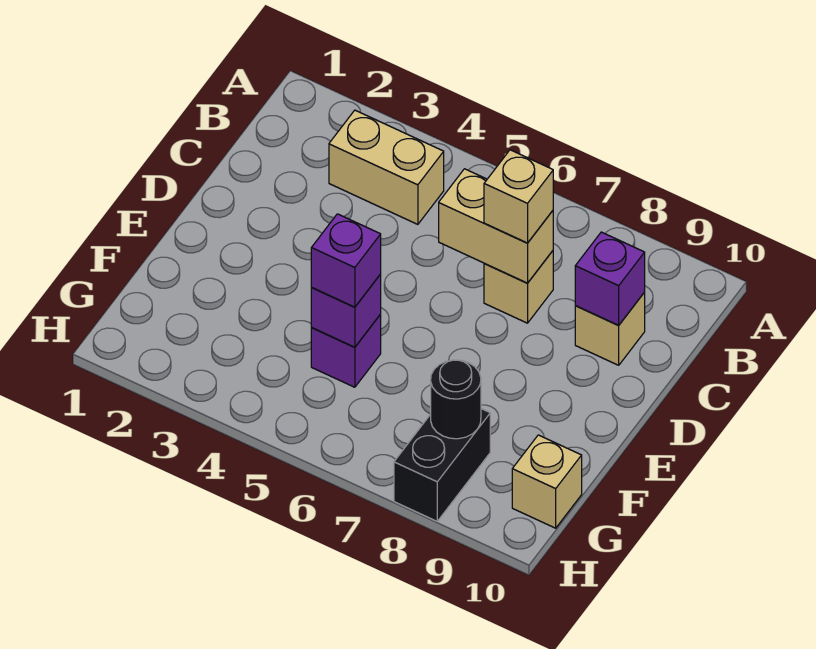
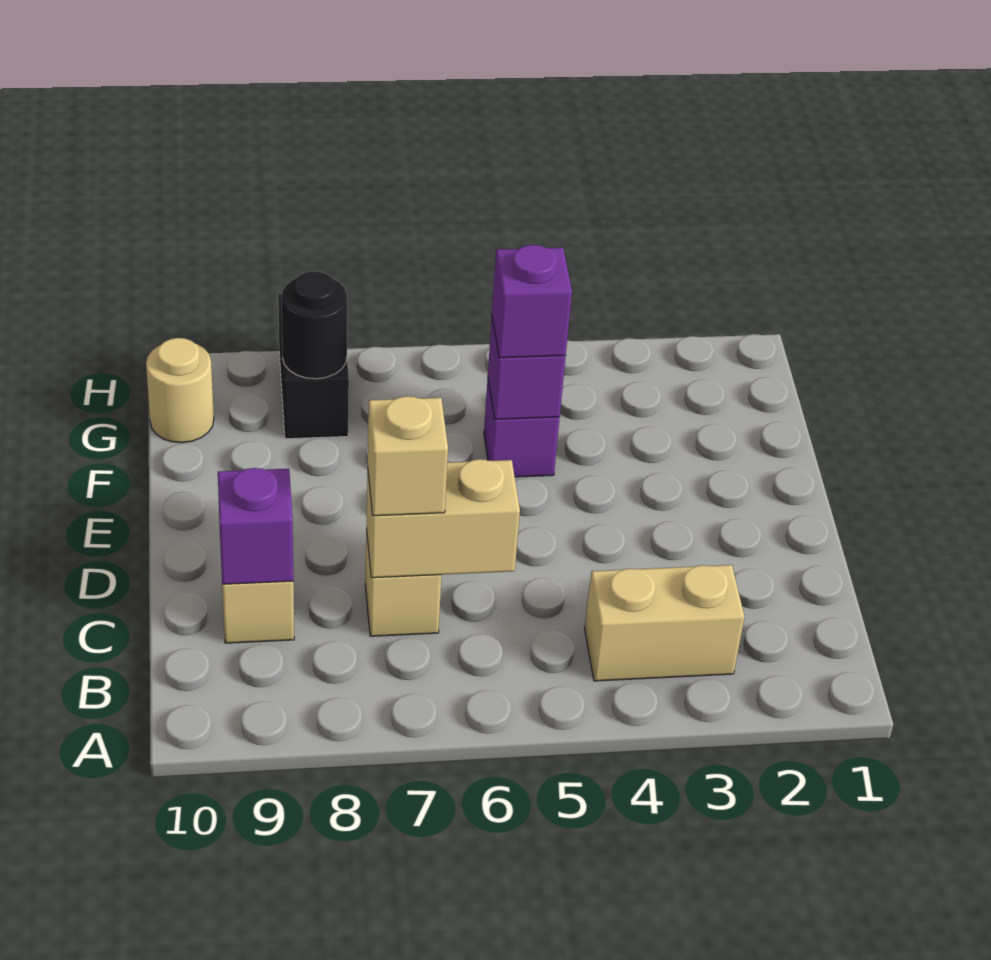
tan 1x1 brick [512,435,582,528] -> tan 1x1 round brick [146,338,214,443]

